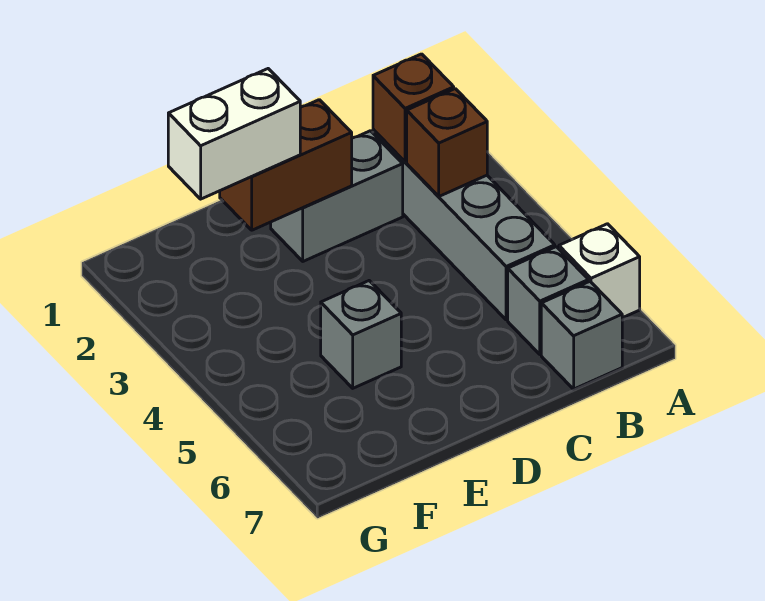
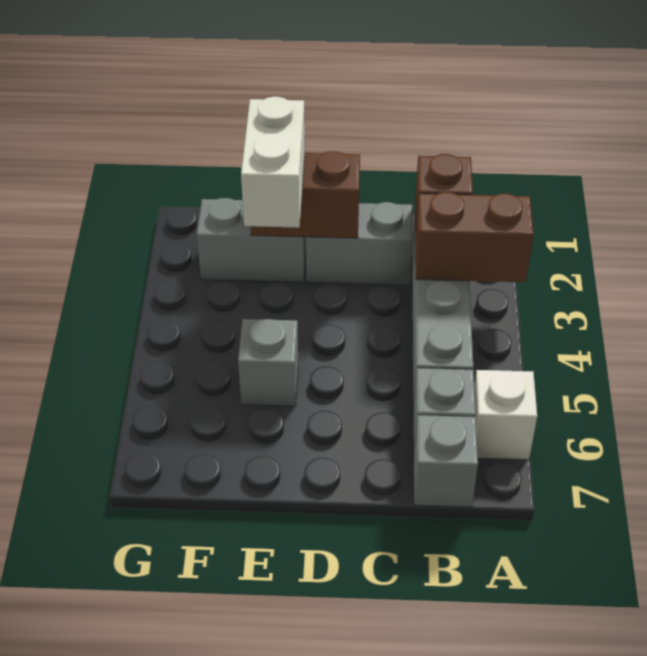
brown 1x1 brick [407,89,487,196] -> brown 1x2 brick [415,192,534,282]
none -> grey 1x2 brick [197,198,306,282]
white 1x2 brick [168,69,300,199] -> white 1x2 brick turned to [241,97,305,228]

